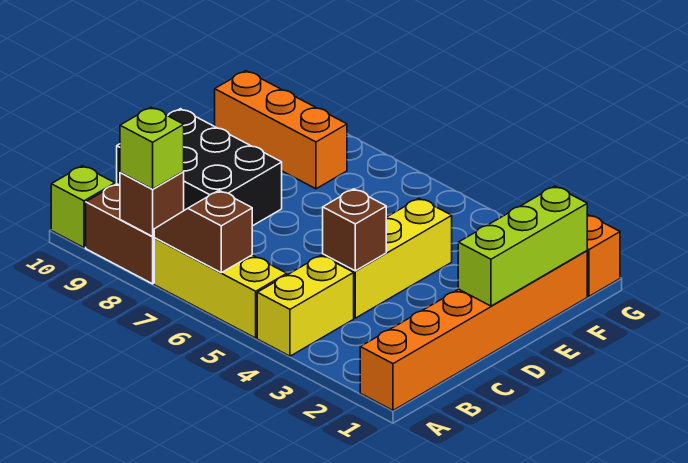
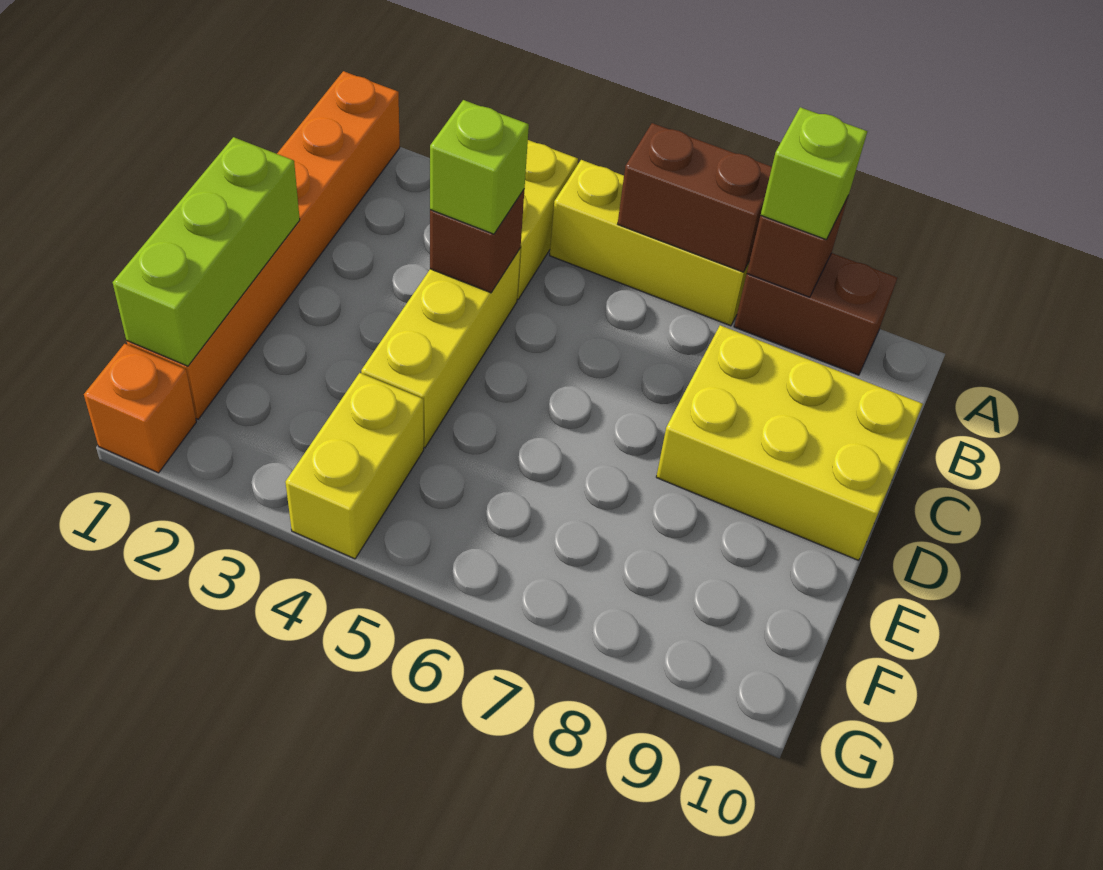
brown 1x2 slope [154,190,252,273] -> brown 1x2 brick [618,123,772,272]
lime 1x1 brick [51,166,115,248] -> lime 1x1 brick moved to [430,100,529,234]
black 2x3 brick [117,109,282,226] -> yellow 2x3 brick [656,325,923,560]
none -> yellow 1x2 brick [286,373,424,559]
orange 1x3 brick [215,71,347,189] -> none

